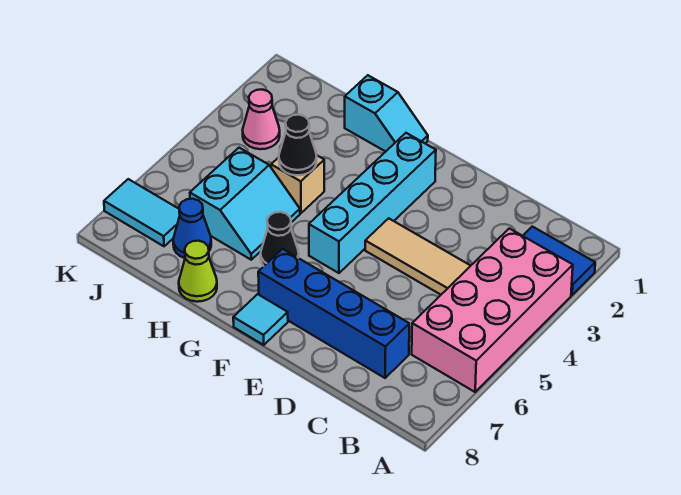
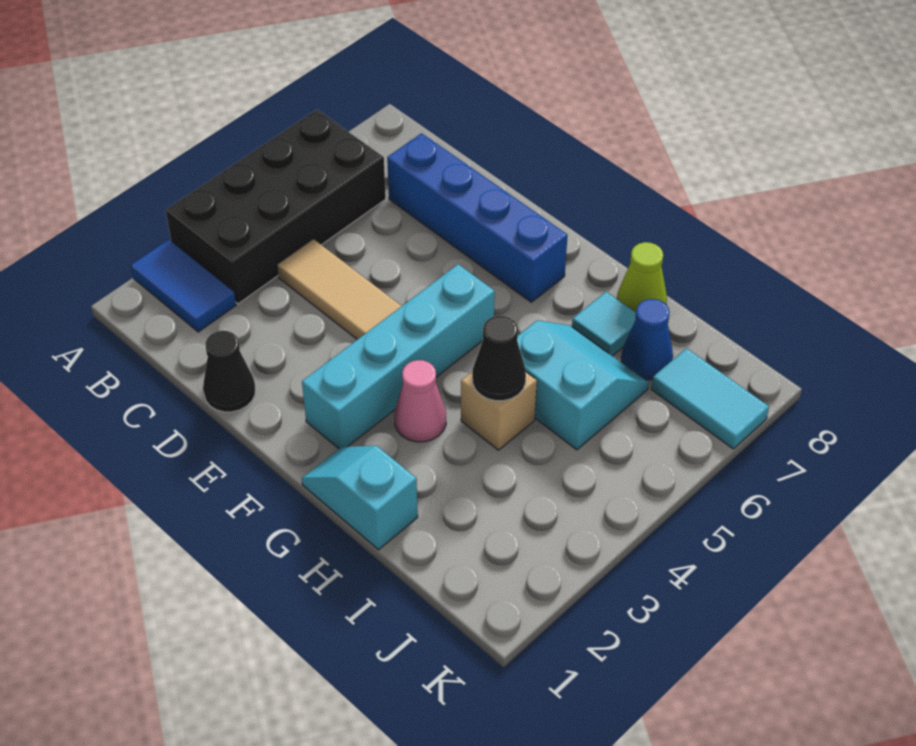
pink 2x4 brick [412,228,573,392] -> black 2x4 brick [166,110,386,304]
cyan 1x1 tile [233,294,288,345] -> cyan 1x1 tile moved to [572,292,636,356]
black 1x1 cone [261,212,299,266] -> black 1x1 cone moved to [203,331,255,412]
cyan 2x2 slope [190,148,300,260] -> cyan 2x2 slope turned to [517,320,649,450]
pink 1x1 cone [243,90,280,149] -> pink 1x1 cone moved to [394,360,446,442]

